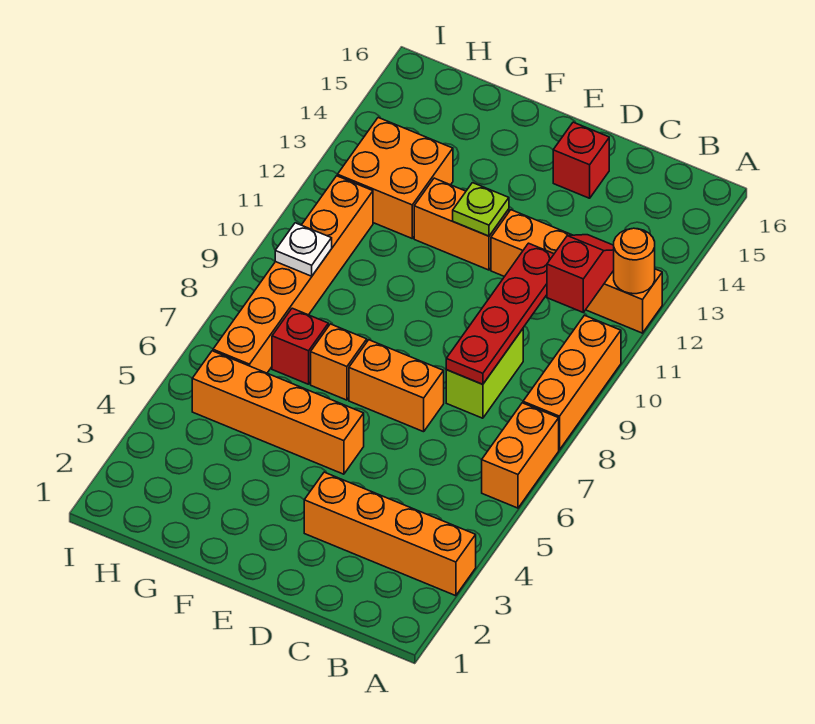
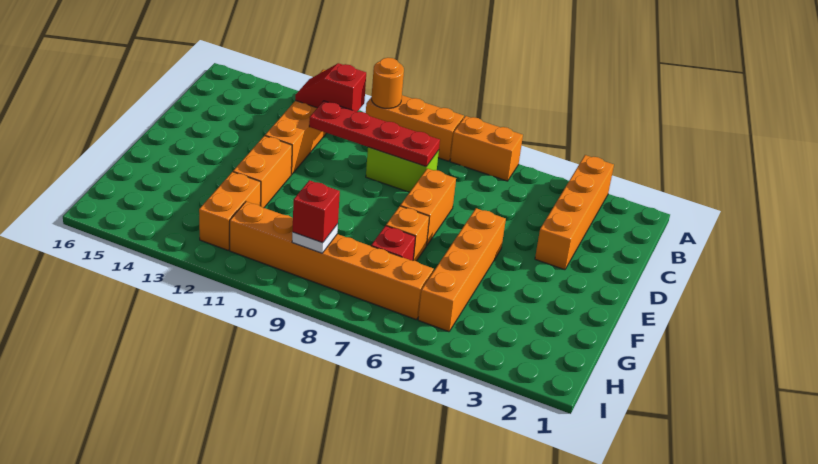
orange 1x1 round brick [614,228,655,294] -> orange 1x1 round brick moved to [372,58,404,109]
red 1x1 brick [553,122,609,198] -> red 1x1 brick moved to [293,180,340,243]
lime 1x1 plate [453,183,509,236] -> none
orange 2x2 brick [337,118,453,238] -> orange 1x2 brick [199,172,261,250]

